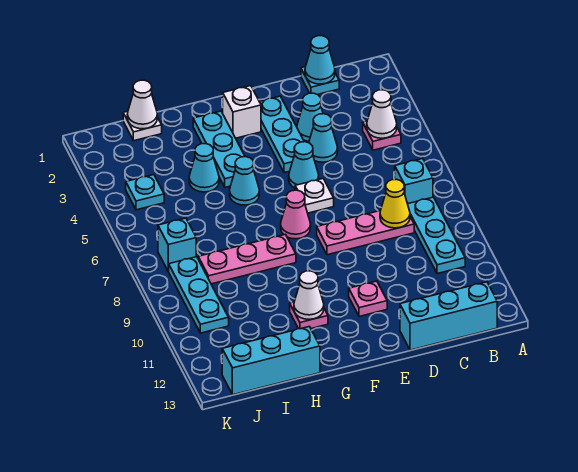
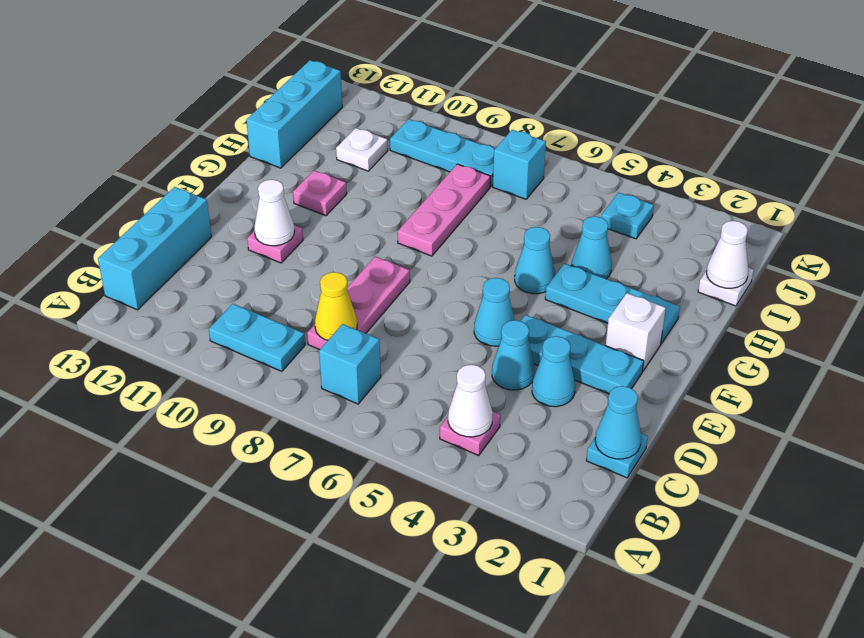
cyan 1x3 plate [408,197,465,274] -> cyan 1x2 plate [209,304,305,371]
white 1x1 plate [295,179,334,213] -> white 1x1 plate moved to [336,128,388,171]
pink 1x1 cone [281,190,311,239] -> none
white 1x1 cone [294,271,324,319] -> white 1x1 cone moved to [254,180,295,246]

